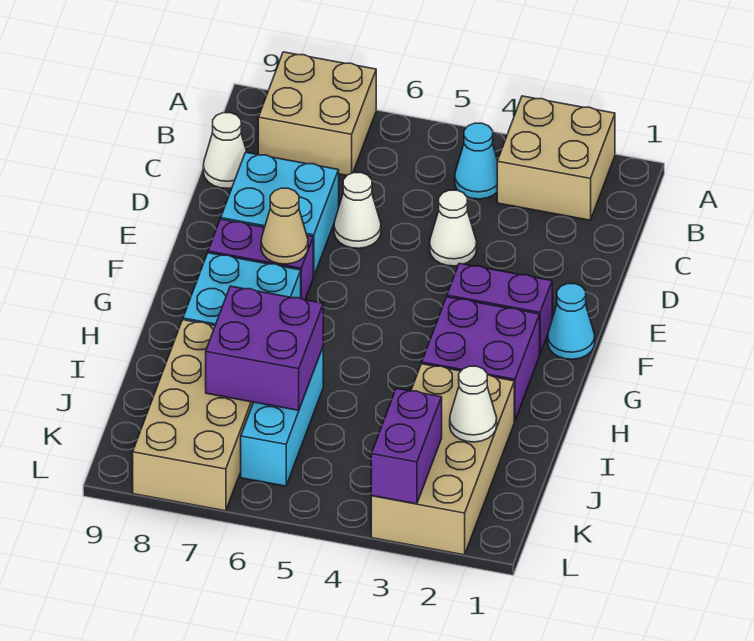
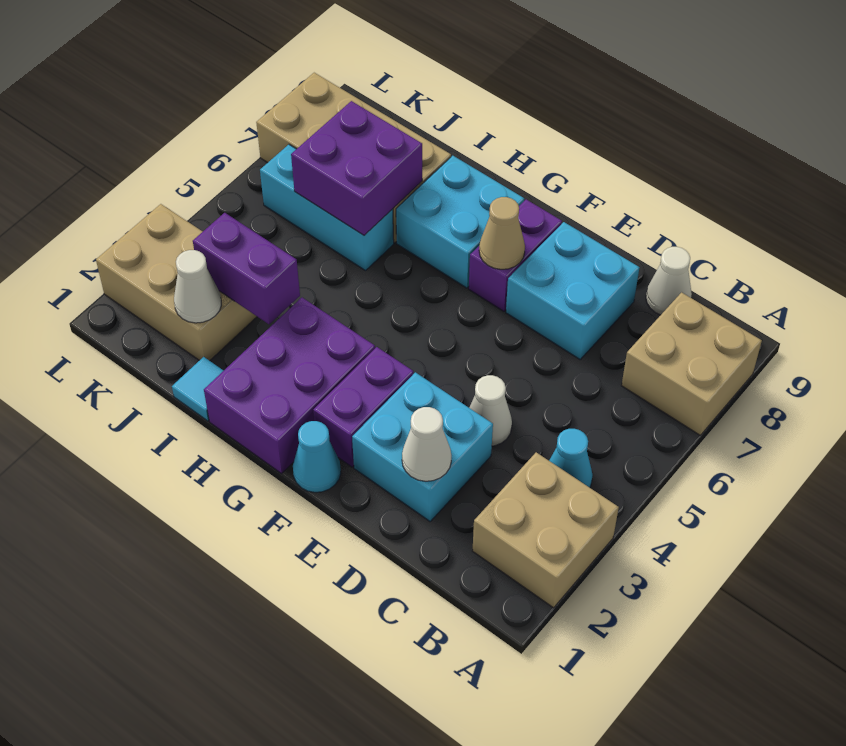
none -> cyan 2x2 brick [352,372,493,521]
white 1x1 cone [334,173,381,248] -> white 1x1 cone moved to [402,407,451,481]
purple 2x2 brick [422,297,540,421] -> purple 2x3 brick [204,298,375,474]
none -> cyan 1x1 tile [172,357,224,421]
tan 2x4 brick [371,364,514,555] -> tan 2x3 brick [96,204,257,361]
purple 1x2 brick [371,388,442,504] -> purple 1x2 brick moved to [193,213,300,324]

